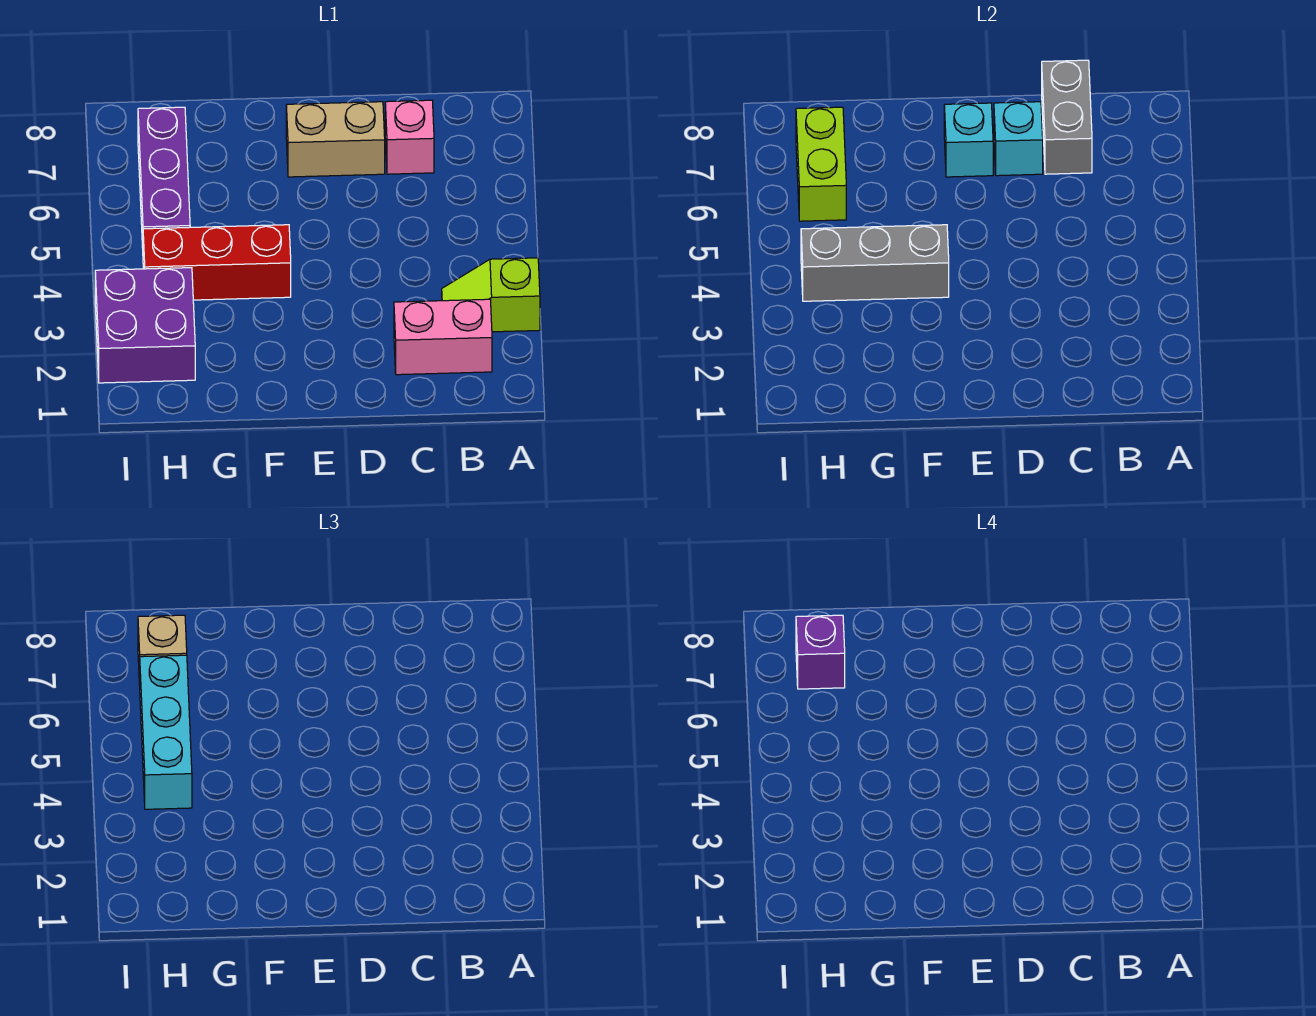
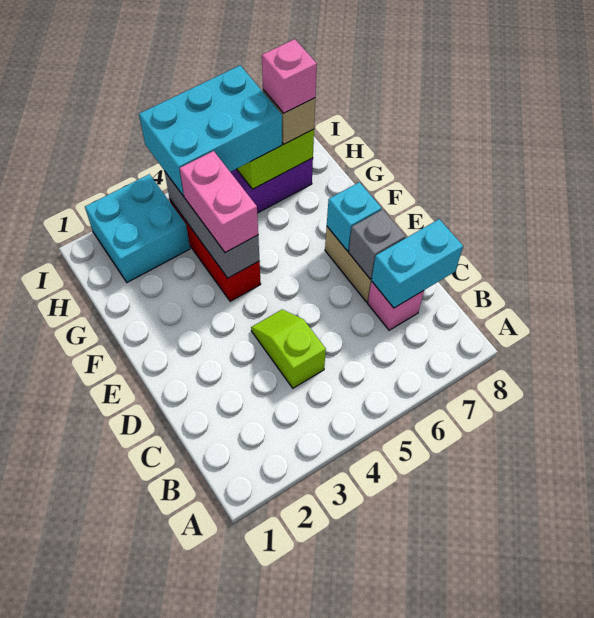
lime 1x2 slope [442,258,540,332] -> lime 1x2 slope moved to [251,310,326,388]
pink 1x2 brick [394,299,492,375] -> pink 1x2 brick moved to [180,151,258,253]
grey 1x2 brick [1042,60,1092,174] -> cyan 1x2 brick [371,219,463,308]
cyan 1x1 brick [994,102,1043,176] -> grey 1x1 brick [349,209,406,279]
purple 2x2 brick [95,268,195,383] -> cyan 2x2 brick [85,174,190,282]
cyan 1x3 brick [140,655,192,809] -> cyan 2x3 brick [139,65,282,196]
purple 1x1 brick [796,615,845,689] -> pink 1x1 brick [262,39,317,113]

